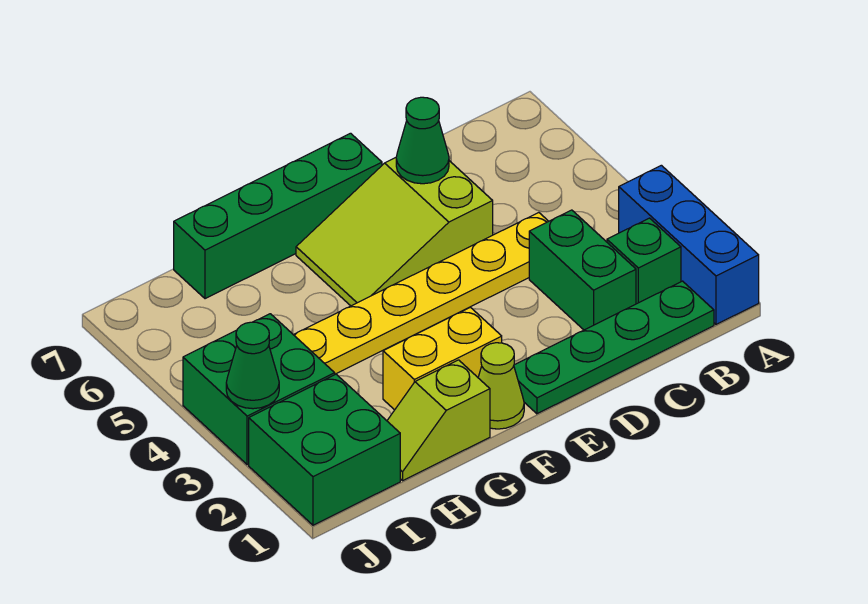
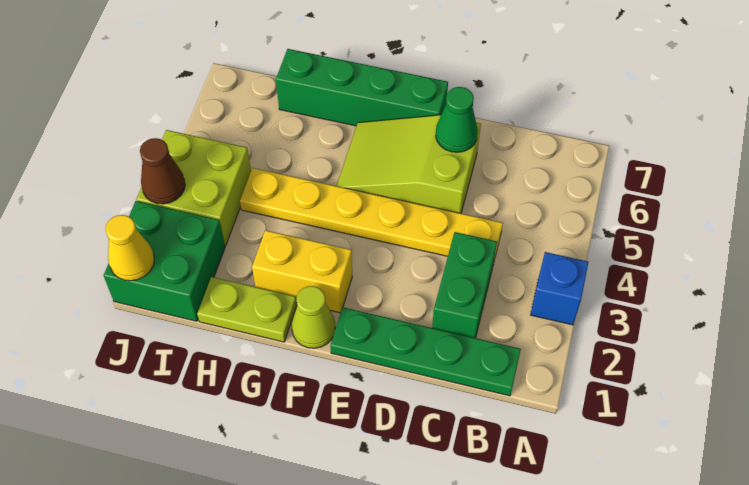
blue 1x3 brick [619,165,759,324] -> blue 1x1 brick [531,252,588,325]
green 1x1 brick [607,218,681,304] -> none
lime 1x2 slope [387,360,490,480] -> lime 1x2 plate [197,277,297,342]
green 2x2 brick [183,314,335,465] -> lime 2x2 brick [136,130,251,245]
none -> yellow 1x1 cone [106,215,154,281]
green 1x1 cone [226,322,279,409] -> brown 1x1 cone [140,138,185,204]

